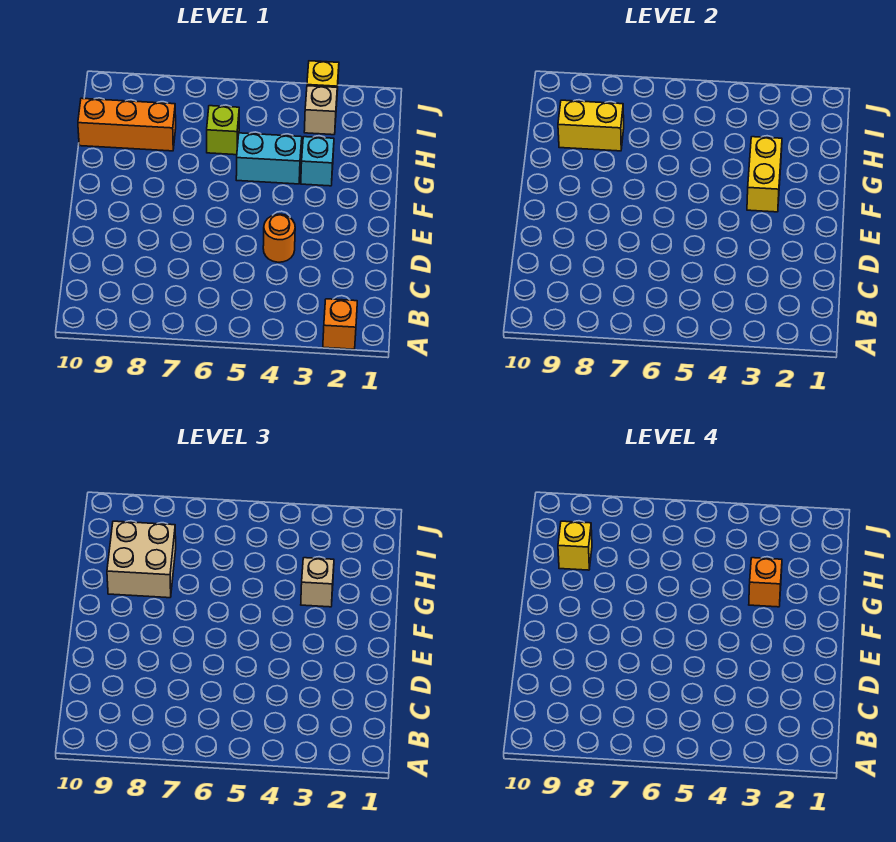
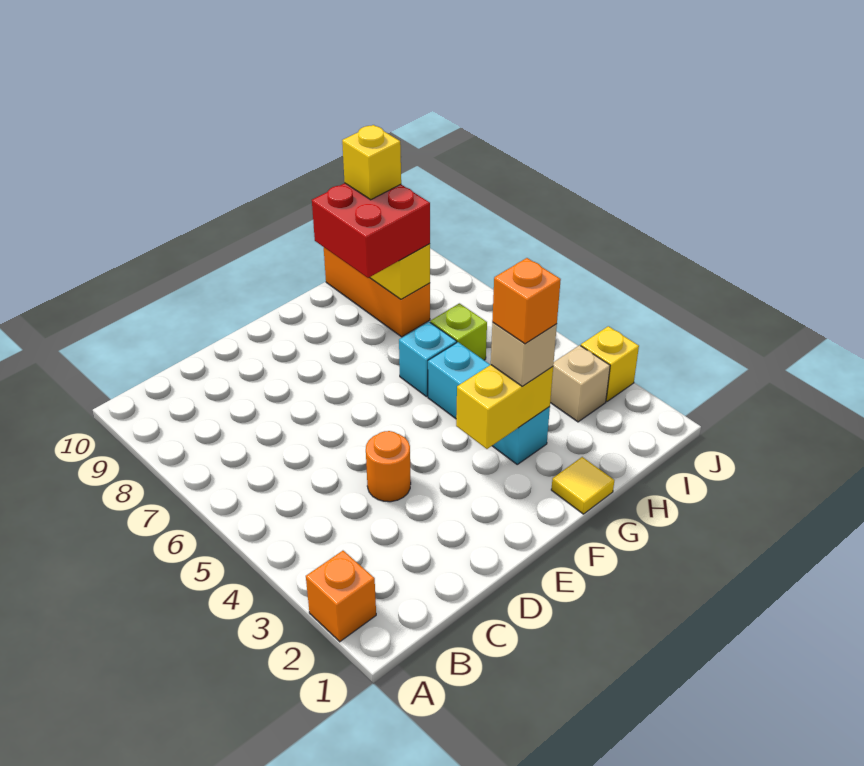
none -> yellow 1x1 tile [551,457,614,514]
none -> cyan 1x1 brick [399,322,457,397]
tan 2x2 brick [107,521,176,598] -> red 2x2 brick [312,183,430,278]

